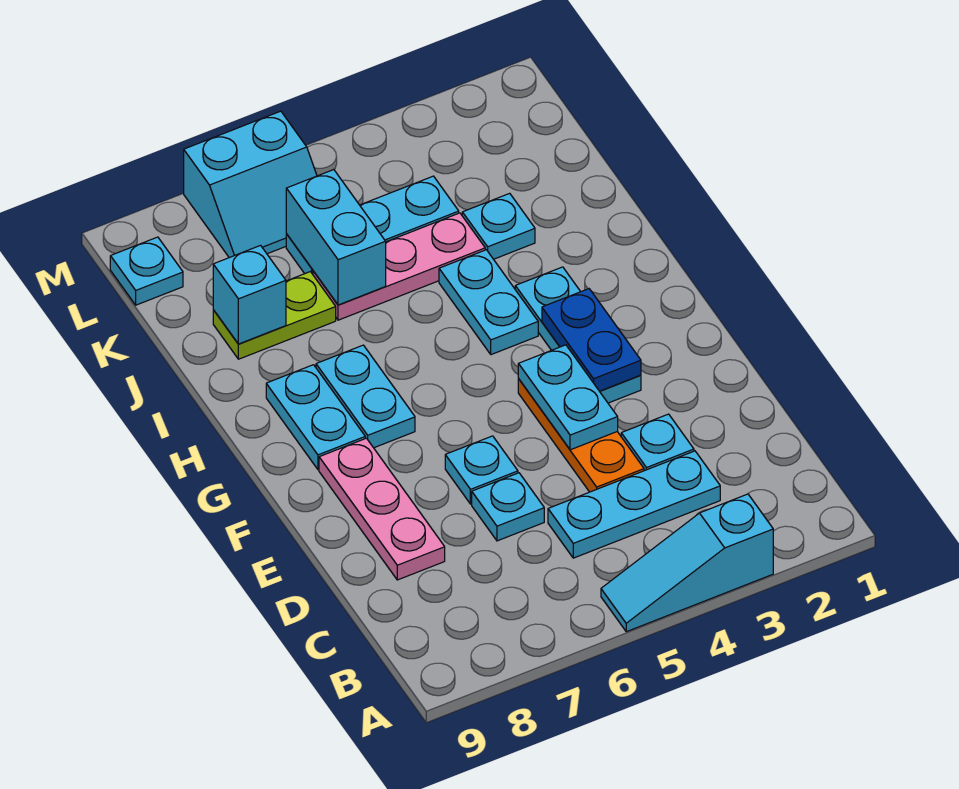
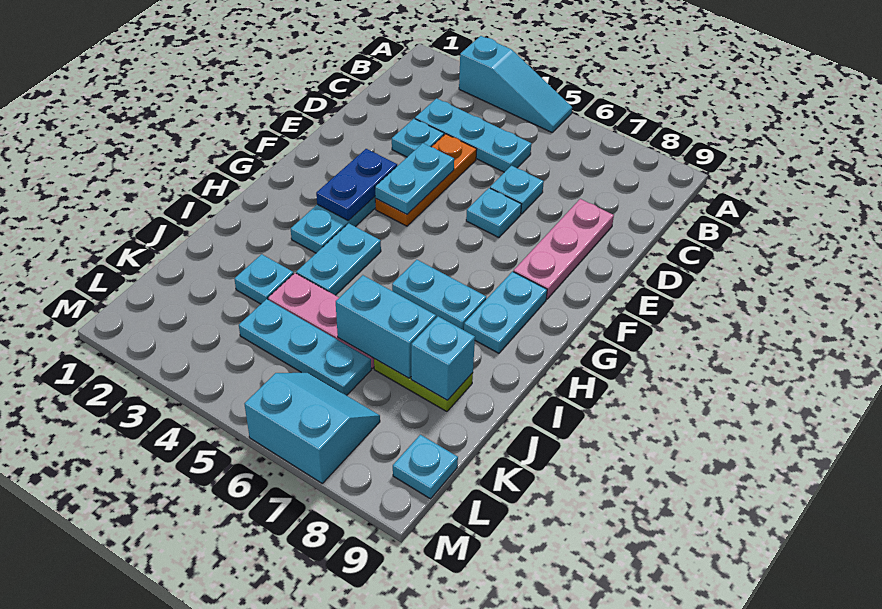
cyan 1x2 plate [316,345,415,448] -> cyan 1x2 plate turned to [392,260,486,330]
cyan 1x2 brick [286,170,386,305] -> cyan 1x2 brick turned to [336,275,436,378]

